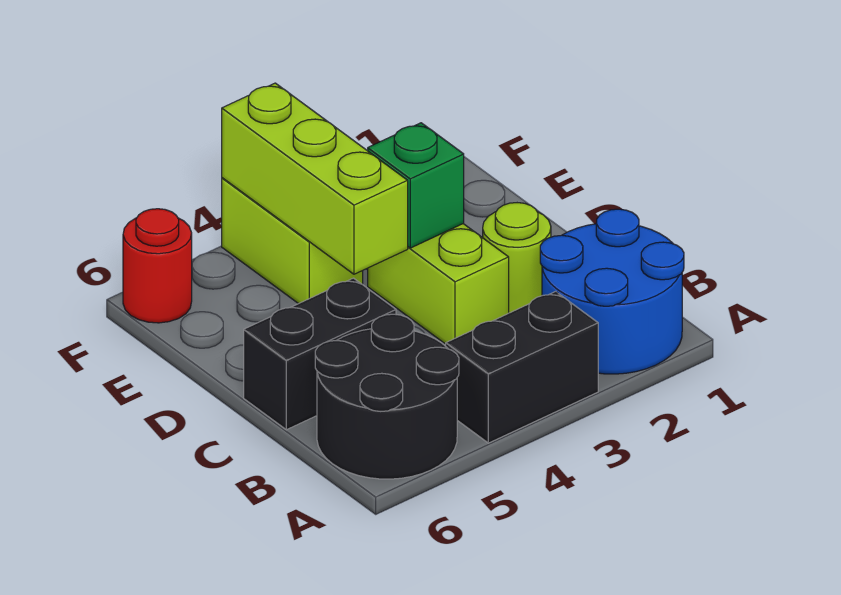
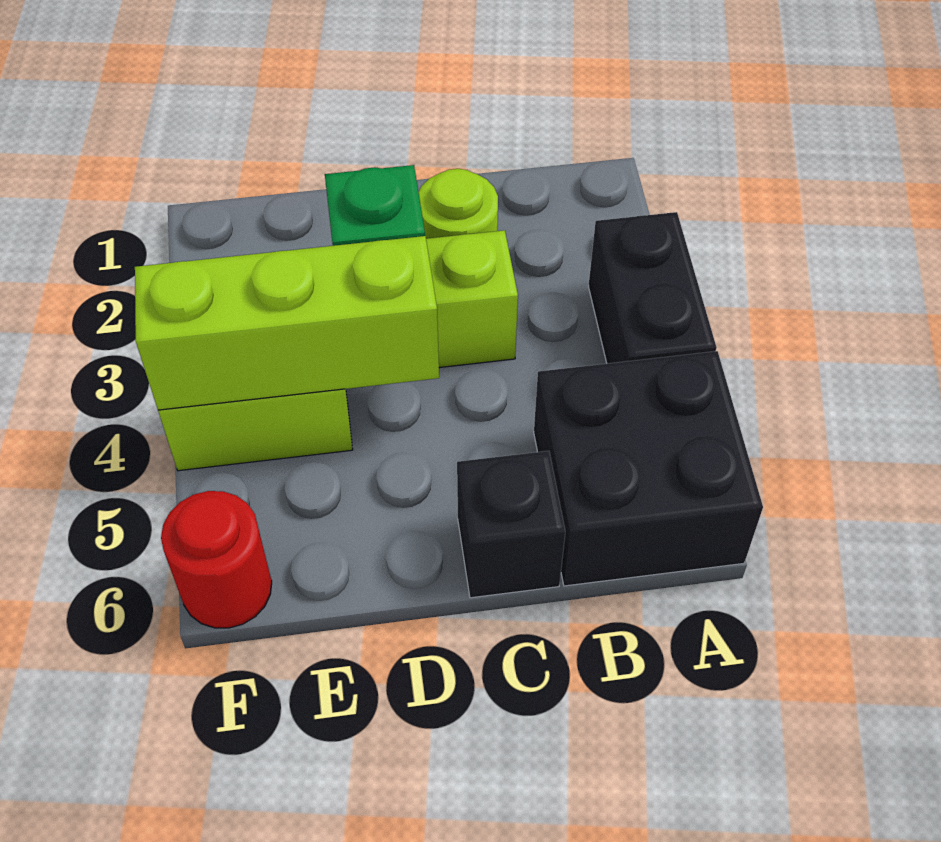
blue 2x2 round brick [540,209,684,374] -> none
black 2x2 round brick [315,314,459,479] -> black 2x2 brick [534,351,763,586]
black 1x2 brick [244,278,396,430] -> black 1x1 brick [457,451,565,598]

